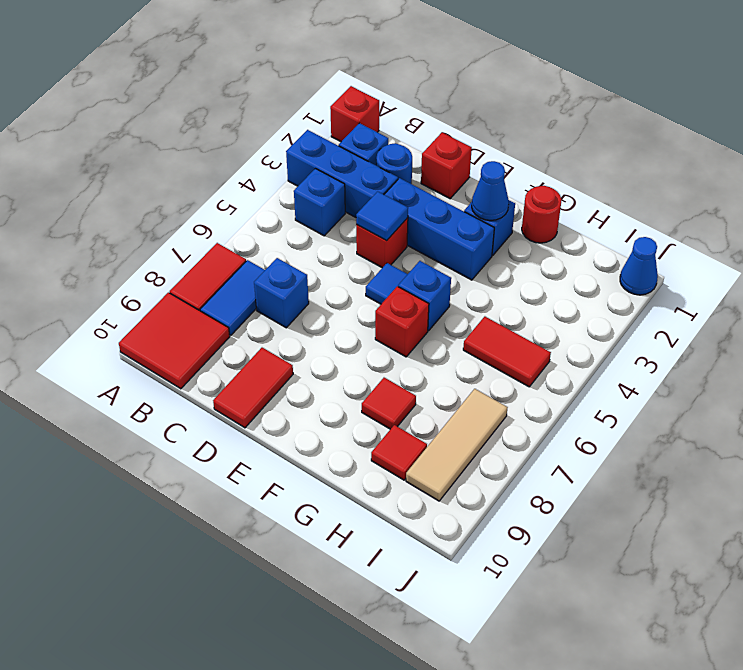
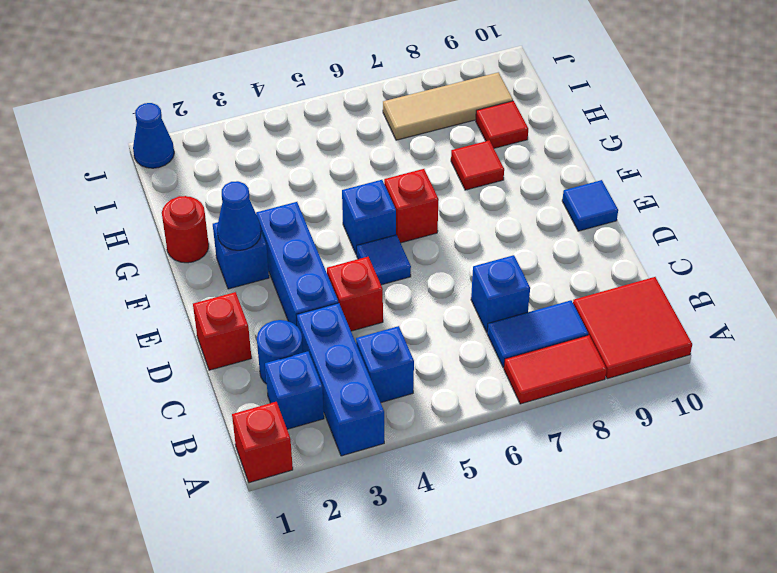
blue 1x1 tile [356,191,408,241] -> blue 1x1 tile moved to [562,180,618,231]
red 1x2 tile [213,348,293,428] -> none
red 1x2 tile [463,317,551,387] -> none

